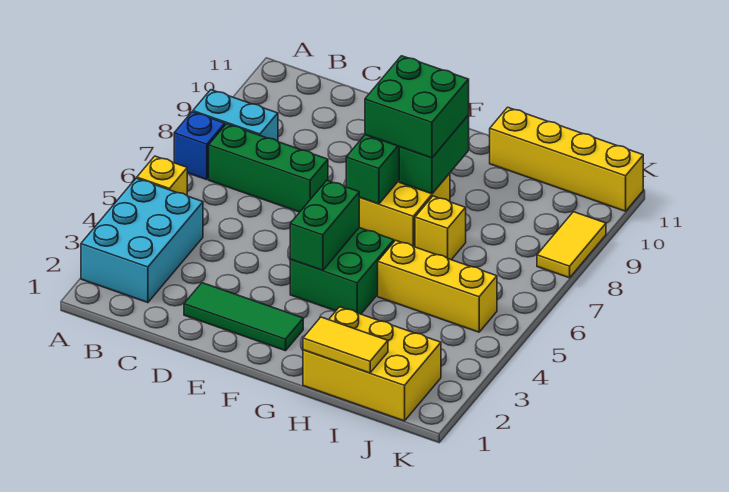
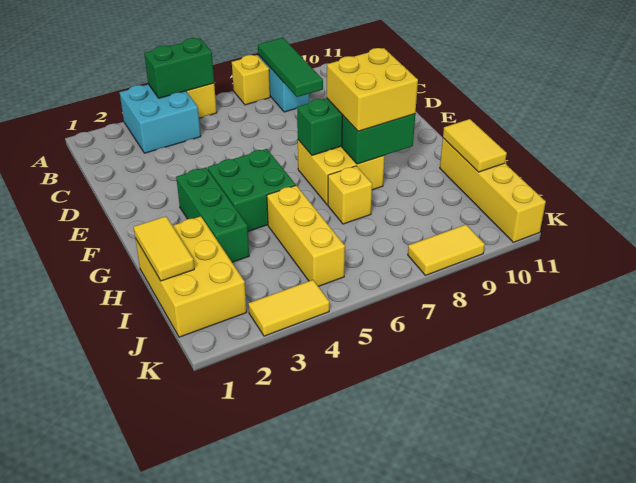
cyan 2x3 brick [81,178,203,303] -> cyan 2x2 brick [120,84,201,153]
blue 1x1 brick [174,112,225,180] -> yellow 1x1 brick [232,55,270,105]
green 1x3 brick [209,124,328,212] -> green 1x3 brick moved to [176,168,249,262]
green 1x3 tile [184,283,303,351] -> green 1x3 tile moved to [258,38,323,97]
green 1x2 brick [290,181,360,271] -> green 1x2 brick moved to [144,38,214,98]
green 2x2 brick [365,56,469,158] -> yellow 2x2 brick [327,48,418,131]
none -> yellow 1x2 tile [443,119,507,172]
none -> yellow 1x2 tile [248,280,329,336]

